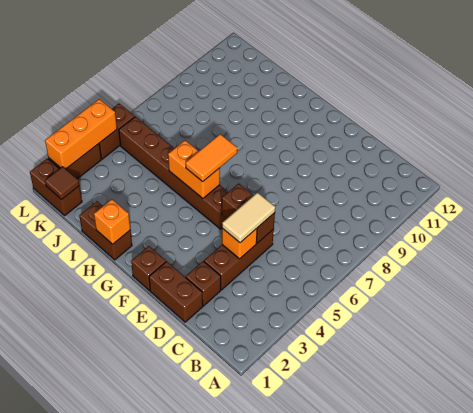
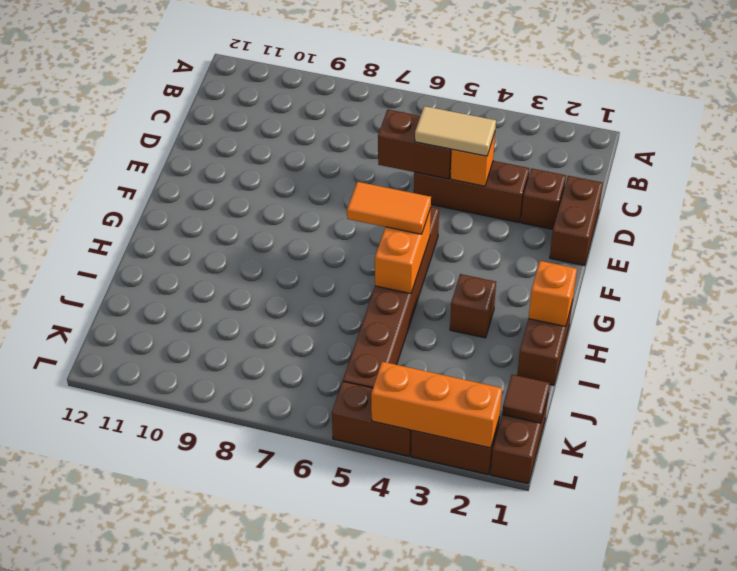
brown 1x2 brick [222,183,275,243] -> brown 1x2 brick turned to [378,110,452,179]
brown 1x1 brick [131,246,166,291] -> brown 1x1 brick moved to [450,274,496,338]

